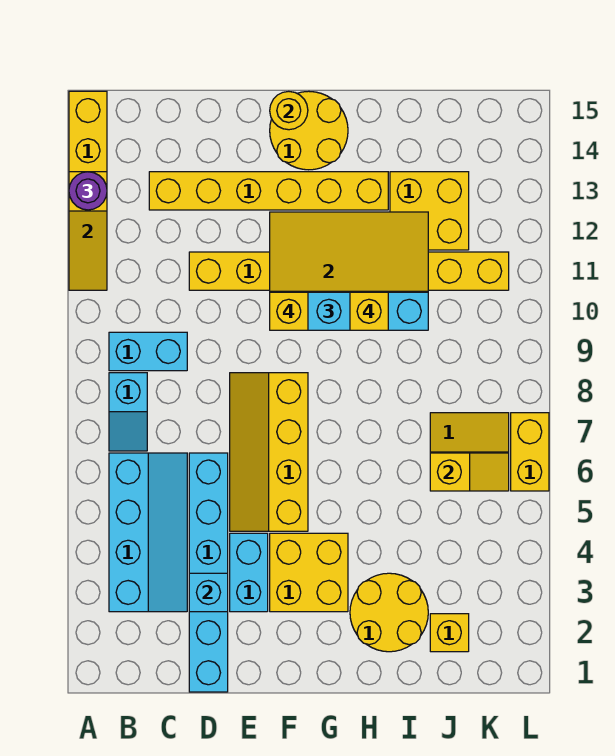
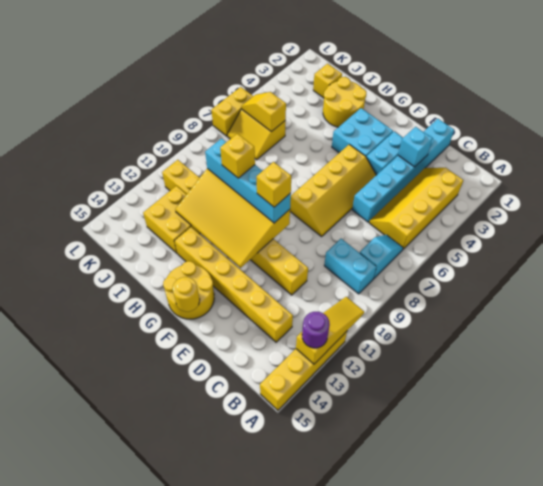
cyan 2x4 slope [109,453,187,612] -> yellow 2x4 slope [369,168,463,249]
yellow 2x2 brick [270,533,348,612] -> cyan 2x2 brick [332,108,393,157]

